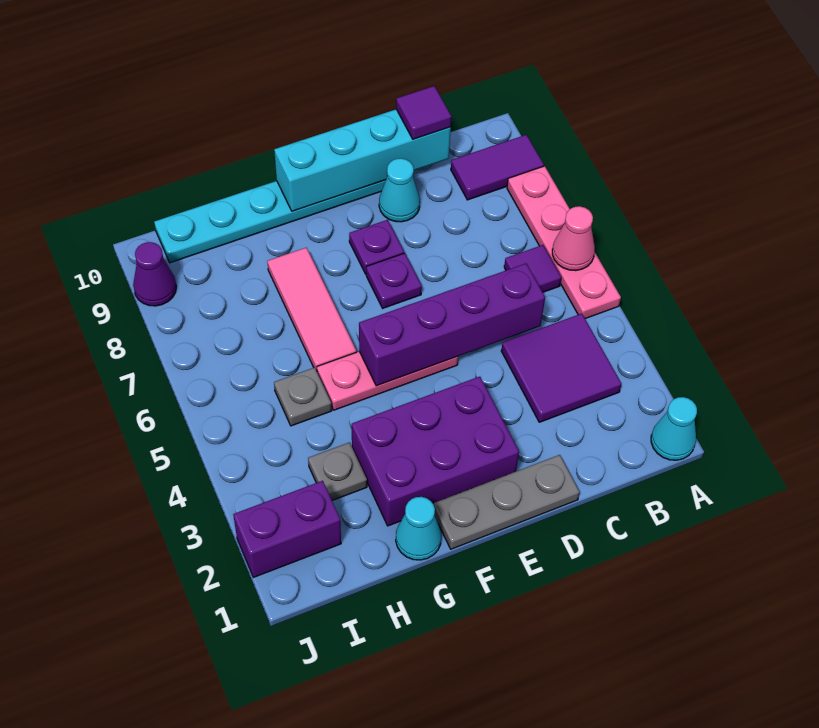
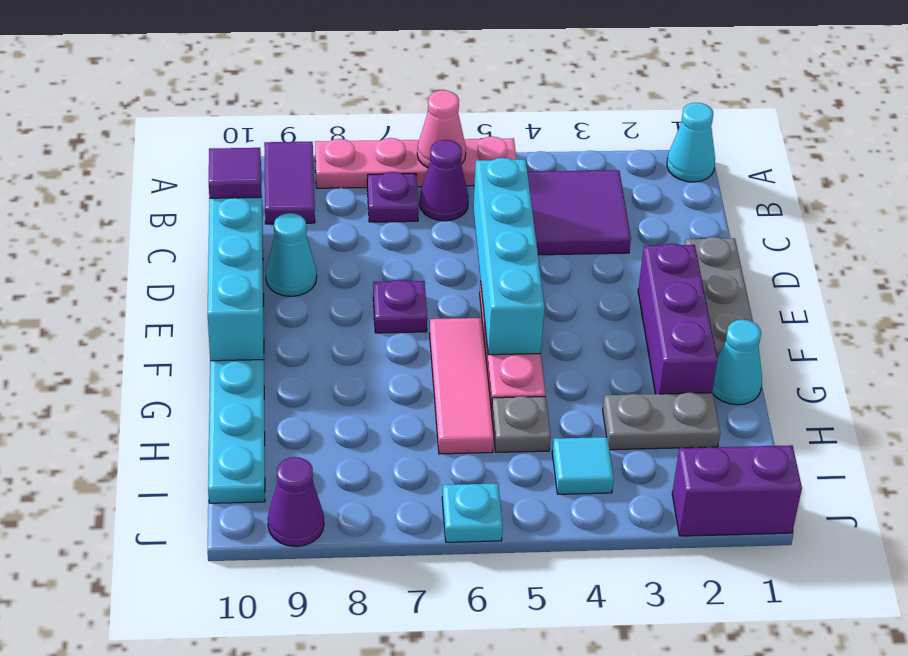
purple 1x1 tile [504,245,561,292] -> purple 1x1 cone [420,140,468,221]
purple 1x4 brick [359,264,545,386] -> cyan 1x4 brick [473,158,545,355]
purple 2x3 brick [352,377,519,526] -> purple 1x3 brick [638,243,717,394]
purple 1x1 plate [349,220,404,274] -> purple 1x1 plate moved to [367,172,419,222]
pink 1x3 tile [267,248,356,371] -> pink 1x3 tile turned to [429,318,494,454]
grey 1x1 plate [308,442,367,500] -> grey 1x2 plate [603,393,720,450]
purple 1x2 brick [233,481,341,577] -> purple 1x2 brick turned to [672,445,802,536]
none -> cyan 1x1 tile [552,437,614,494]
none -> cyan 1x1 plate [442,483,503,542]

